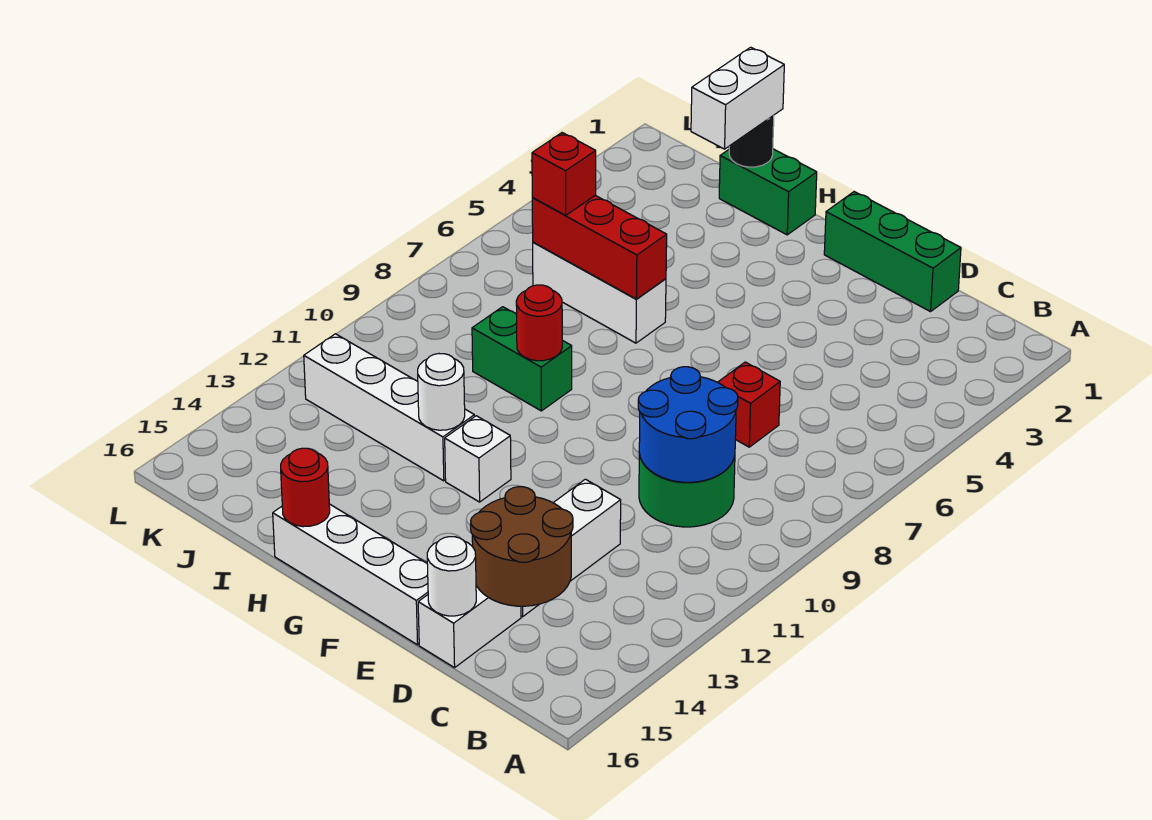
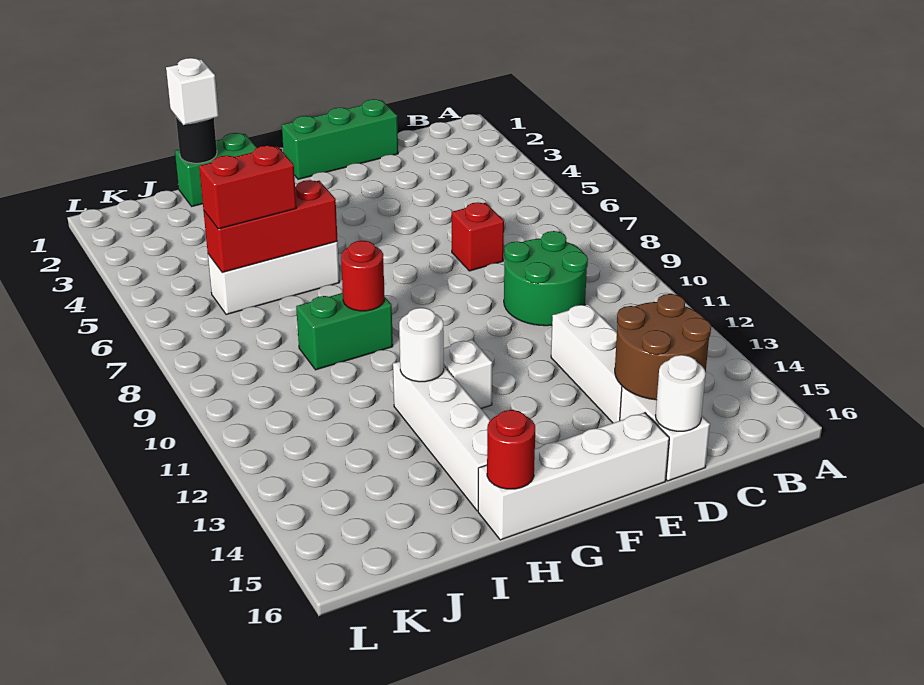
blue 2x2 round brick [638,367,738,482] -> none
white 1x4 brick [304,334,474,481] -> white 1x4 brick turned to [393,361,490,511]
white 1x2 brick [691,47,784,149] -> white 1x1 brick [166,58,219,125]
red 1x1 brick [532,133,596,215] -> red 1x2 brick [199,146,296,229]

